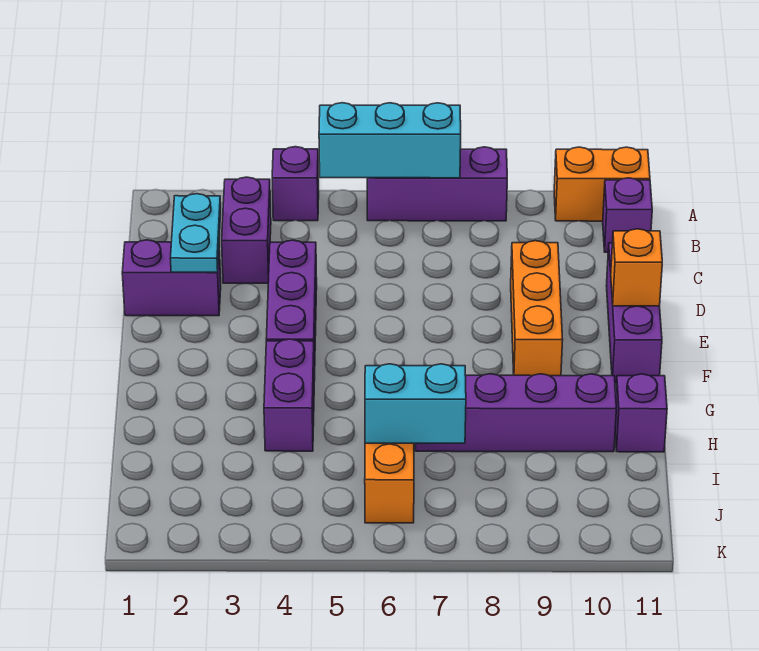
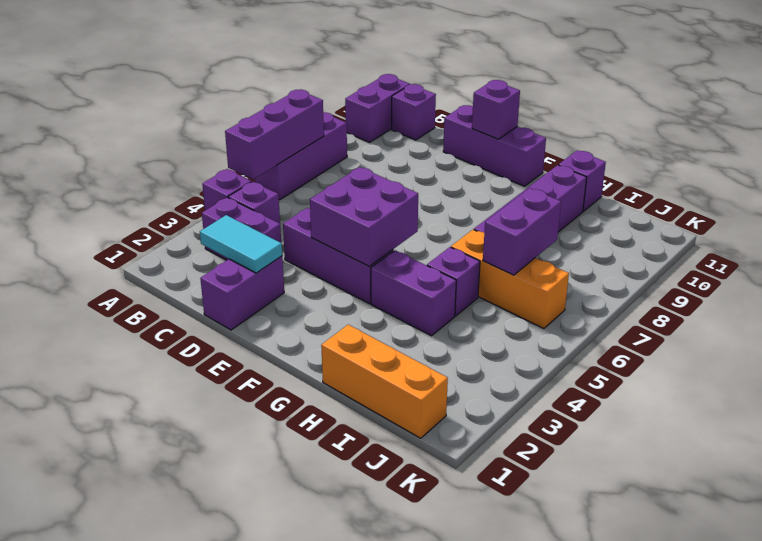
cyan 1x3 brick [319,103,461,178] -> purple 1x3 brick [225,89,324,179]
orange 1x2 brick [554,147,650,221] -> purple 1x2 brick [345,74,410,142]
none -> purple 1x1 brick [228,182,280,223]
cyan 1x2 plate [170,194,221,272] -> cyan 1x2 tile [200,215,282,273]
orange 1x3 brick [511,241,563,376] -> orange 1x3 brick moved to [321,325,448,438]
none -> purple 2x2 brick [310,167,418,266]
orange 1x1 brick [611,229,662,306] -> purple 1x1 brick [472,80,520,139]
none -> purple 1x1 brick [427,247,480,316]
cyan 1x2 brick [365,364,466,443] -> purple 1x2 brick [483,188,561,275]

